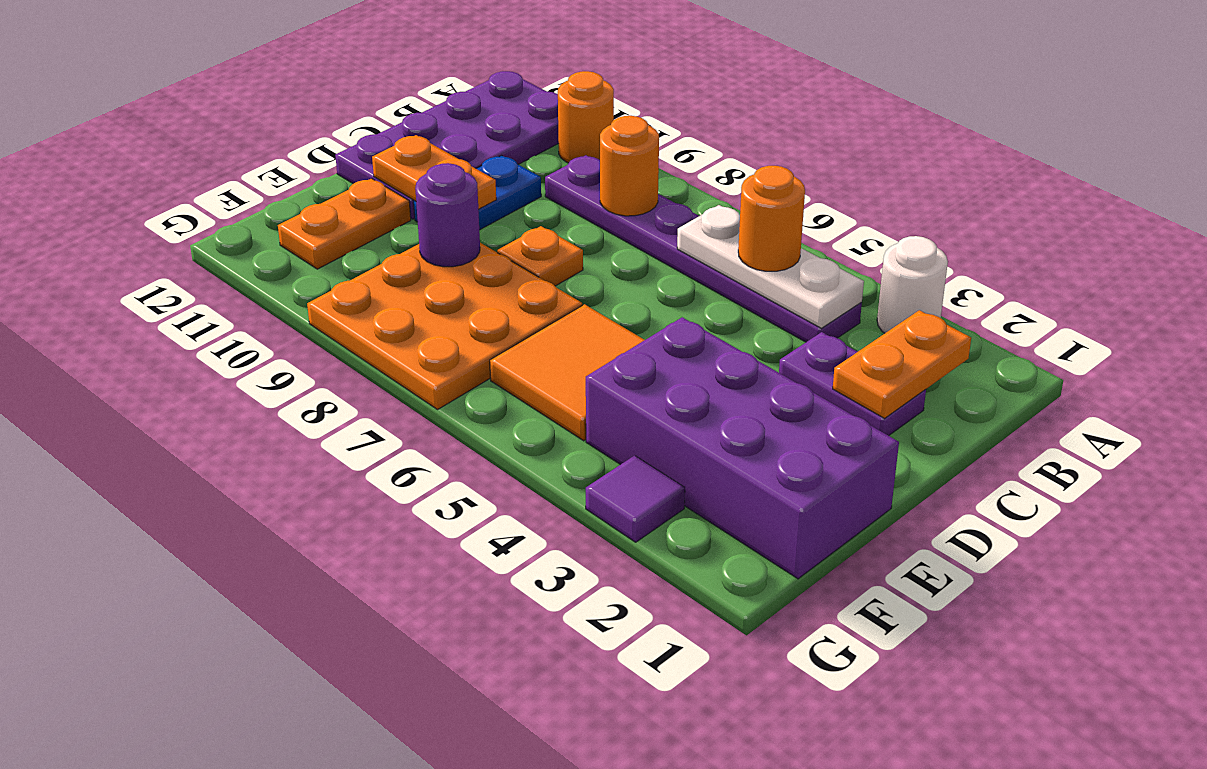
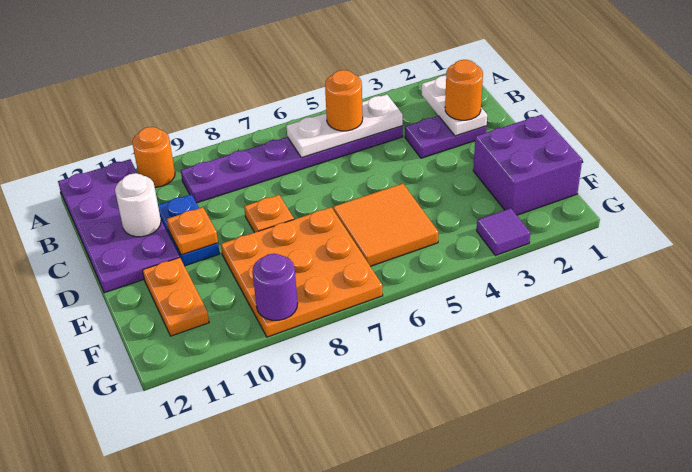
white 1x1 round brick [877,236,948,333] -> white 1x1 round brick moved to [115,173,161,237]
orange 1x2 plate [833,310,971,418] -> white 1x2 plate [422,76,487,136]
orange 1x1 round brick [600,116,659,216] -> orange 1x1 round brick moved to [445,60,483,120]
orange 1x2 plate [372,135,496,209] -> orange 1x1 plate [167,207,218,255]
purple 2x4 brick [586,317,899,579] -> purple 2x2 brick [473,115,582,215]
purple 1x1 round brick [415,163,480,267] -> purple 1x1 round brick moved to [252,254,297,320]

